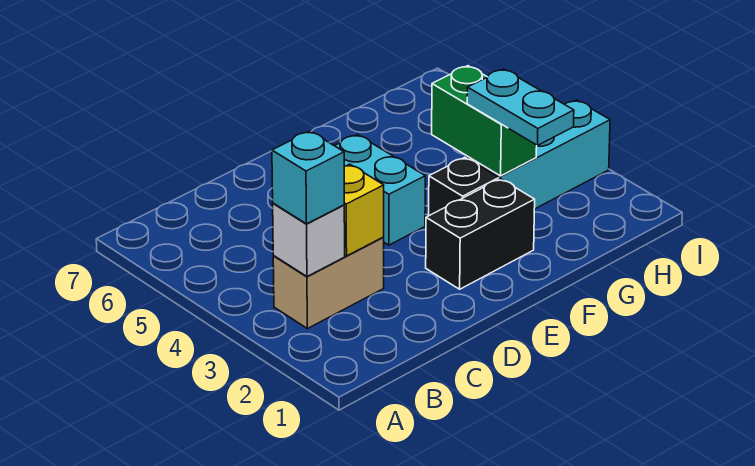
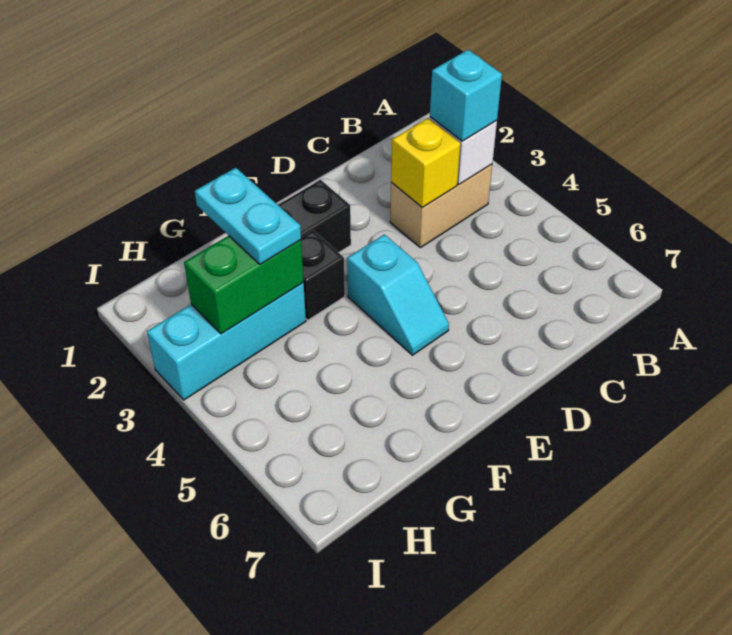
cyan 1x2 brick [335,134,425,245] -> cyan 1x2 slope [347,234,449,355]
green 1x2 brick [432,66,537,176] -> green 1x2 brick turned to [184,236,304,334]

